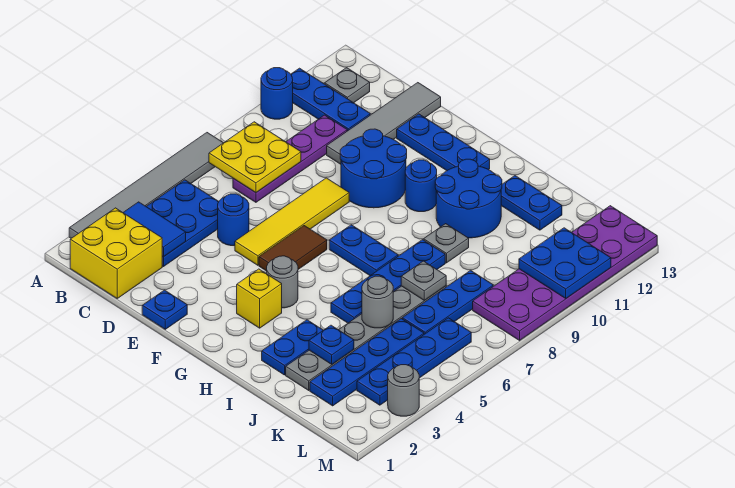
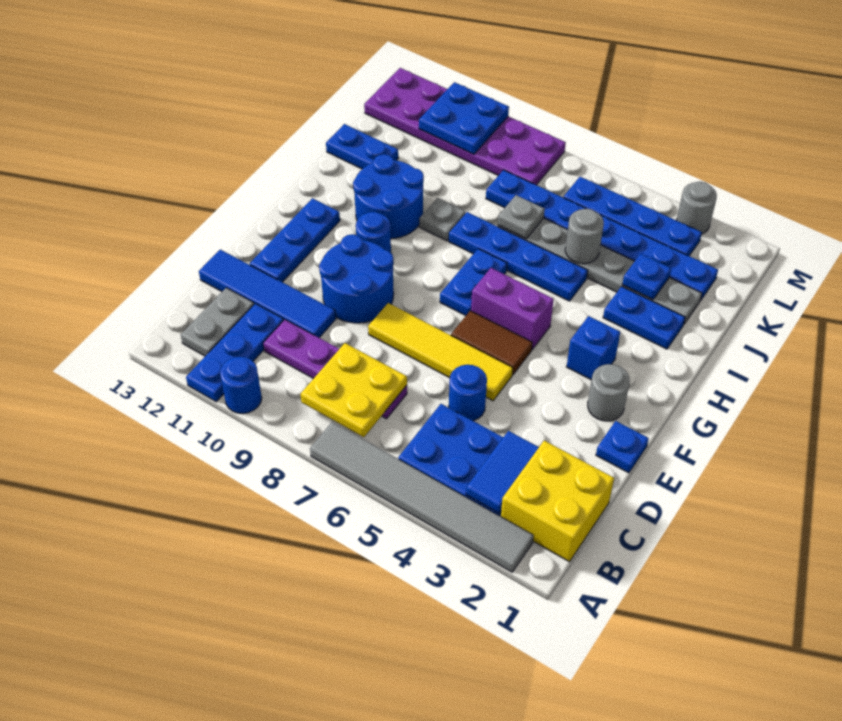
grey 1x1 plate [325,68,370,103] -> grey 1x2 plate [181,288,254,356]
grey 1x4 tile [327,83,441,164] -> blue 1x4 tile [199,250,336,338]
yellow 1x1 brick [237,269,282,328] -> blue 1x1 brick [567,316,620,380]
grey 1x1 round brick [267,256,298,308] -> grey 1x1 round brick moved to [588,364,630,421]
none -> purple 1x2 brick [471,268,554,349]
blue 1x2 plate [501,176,562,230] -> blue 1x2 plate turned to [326,124,398,169]

